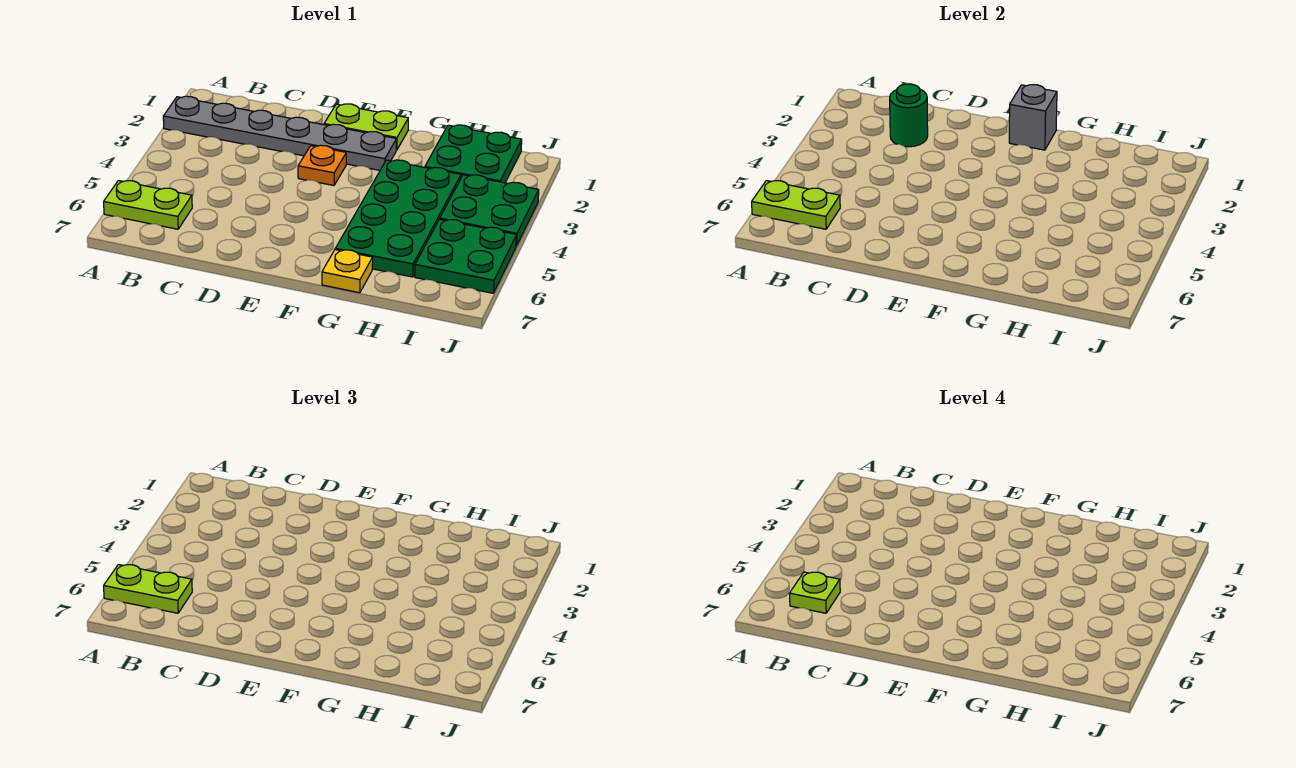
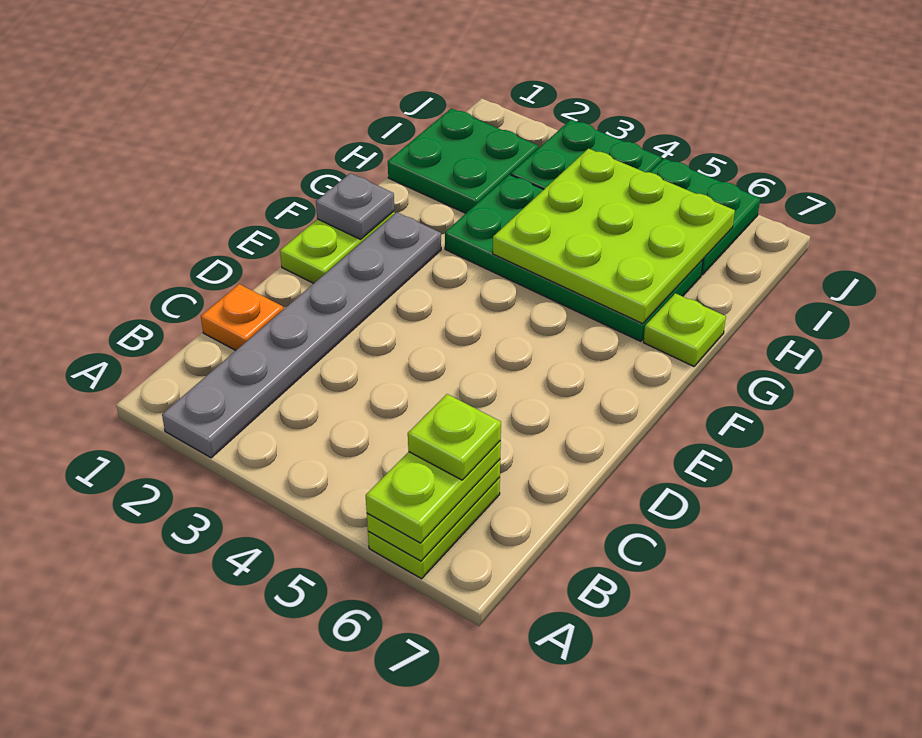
green 1x1 round brick [890,84,928,147] -> none
orange 1x1 plate [298,145,346,185] -> orange 1x1 plate moved to [201,284,284,350]
grey 1x1 brick [1009,85,1057,150] -> grey 1x1 plate [316,173,394,239]
none -> lime 3x3 plate [493,149,735,324]
yellow 1x1 plate [322,250,373,293] -> lime 1x1 plate [643,293,726,366]

